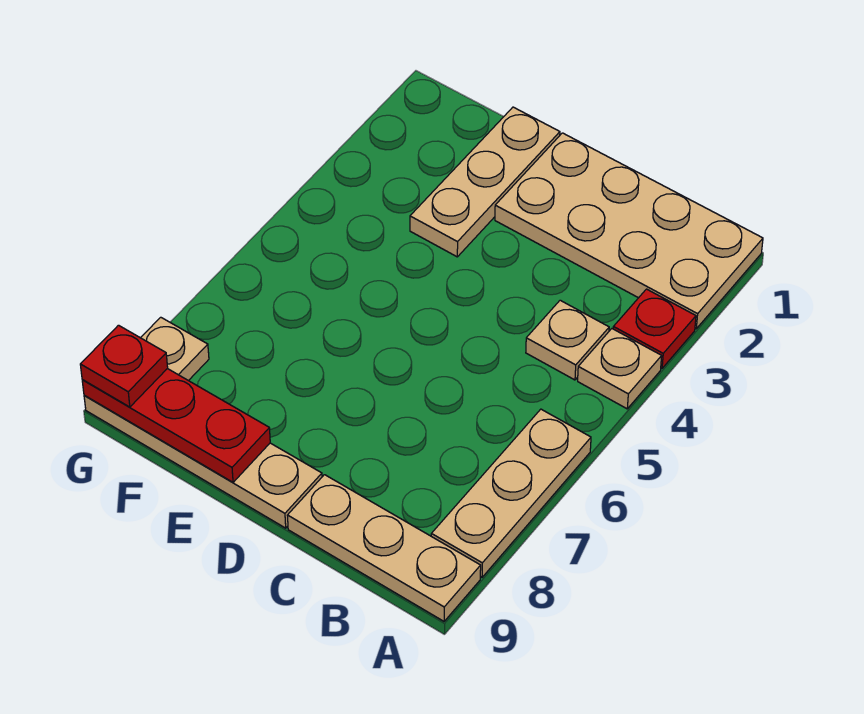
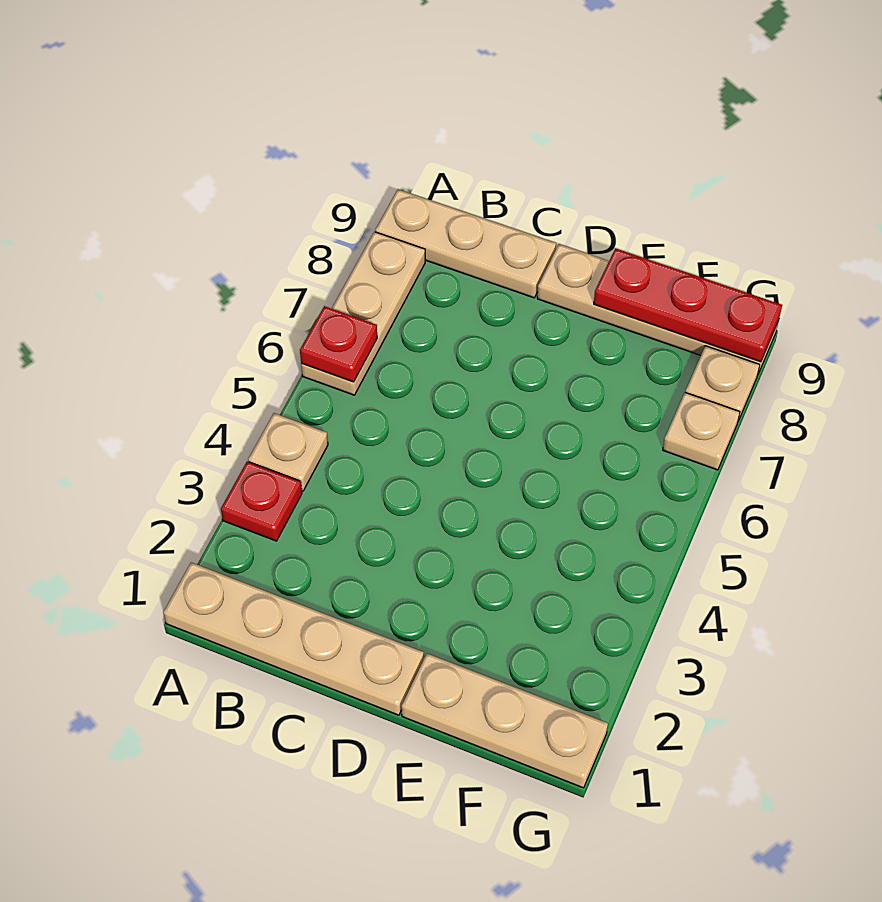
tan 2x4 plate [495,133,763,329] -> tan 1x4 plate [163,562,424,715]
tan 1x1 plate [526,300,609,380] -> tan 1x1 plate moved to [663,393,740,470]
tan 1x3 plate [410,107,560,257] -> tan 1x3 plate turned to [402,653,608,788]
red 1x1 plate [80,325,168,407] -> red 1x1 plate moved to [300,306,377,382]

